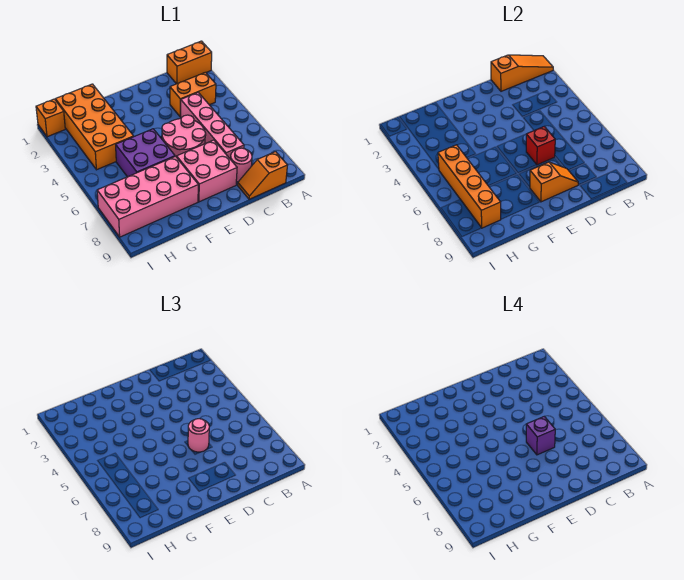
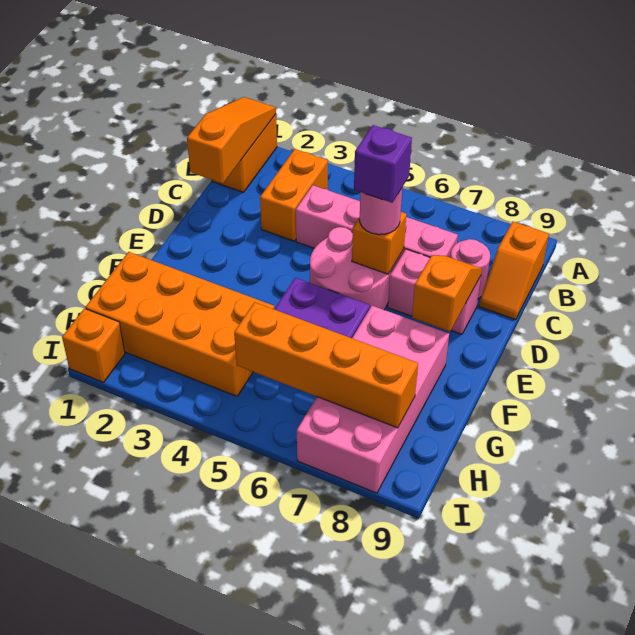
red 1x1 brick [526,126,555,165] -> orange 1x1 brick [352,212,406,274]
pink 2x2 brick [177,140,237,202] -> pink 1x2 brick [388,249,481,334]

